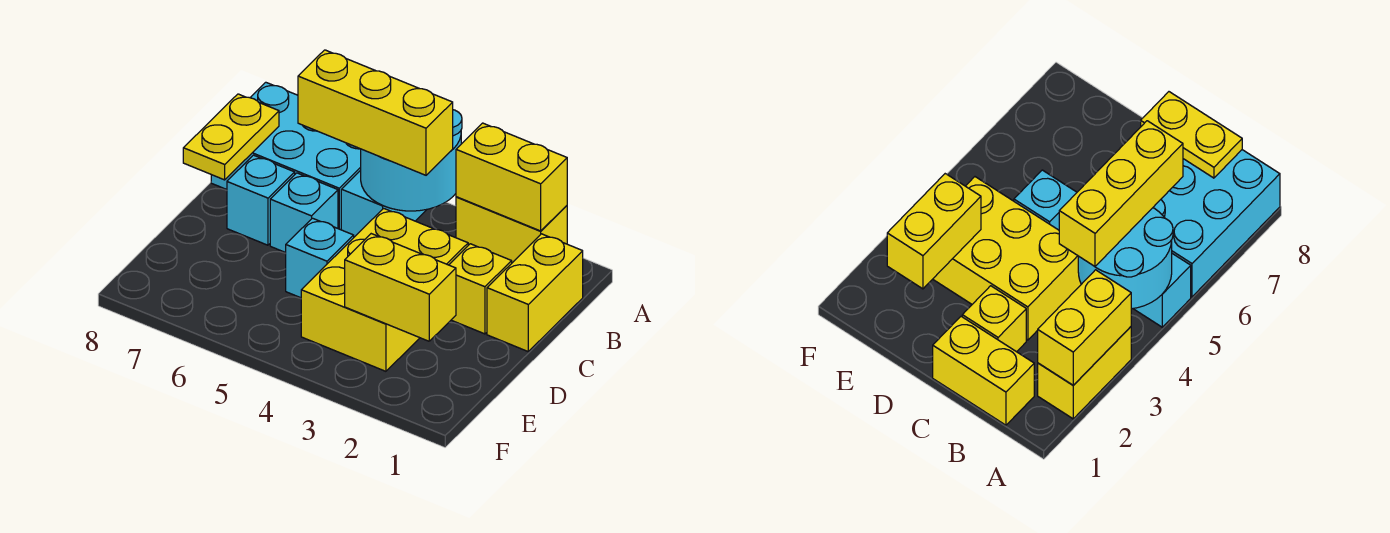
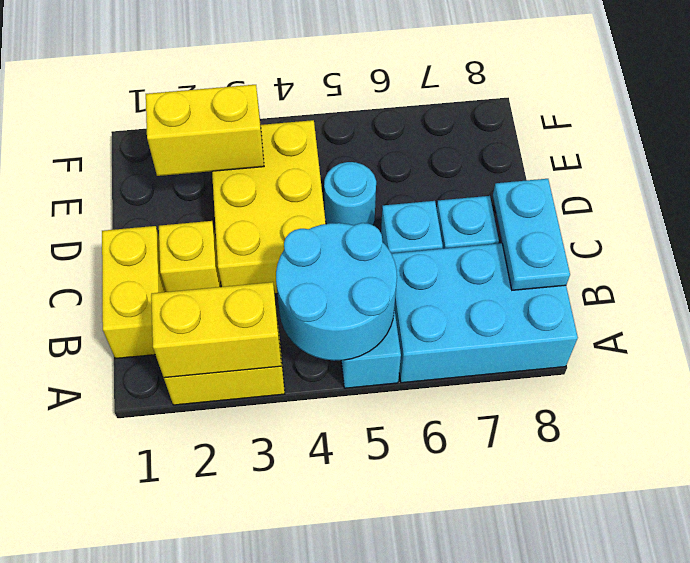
yellow 1x3 brick [298,50,453,175] -> none
yellow 1x2 plate [183,94,279,180] -> cyan 1x2 plate [493,179,570,290]
cyan 1x1 brick [286,218,354,298] -> cyan 1x1 round brick [324,162,376,225]

